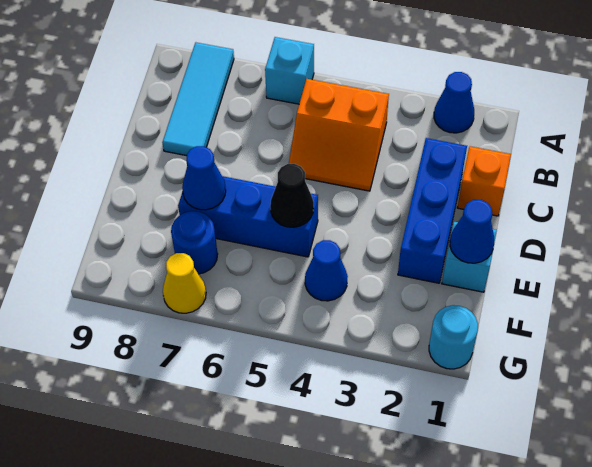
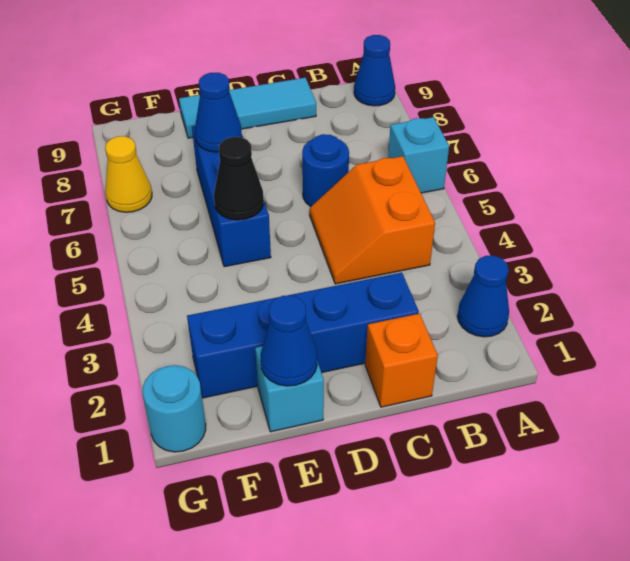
cyan 1x3 tile [162,43,234,156] -> cyan 1x3 tile moved to [179,78,316,138]
blue 1x3 brick [398,138,467,283] -> blue 1x4 brick [187,273,419,398]
blue 1x1 cone [305,240,348,301] -> blue 1x1 cone moved to [354,35,395,106]
blue 1x1 round brick [171,211,218,274] -> blue 1x1 round brick moved to [302,134,349,206]

